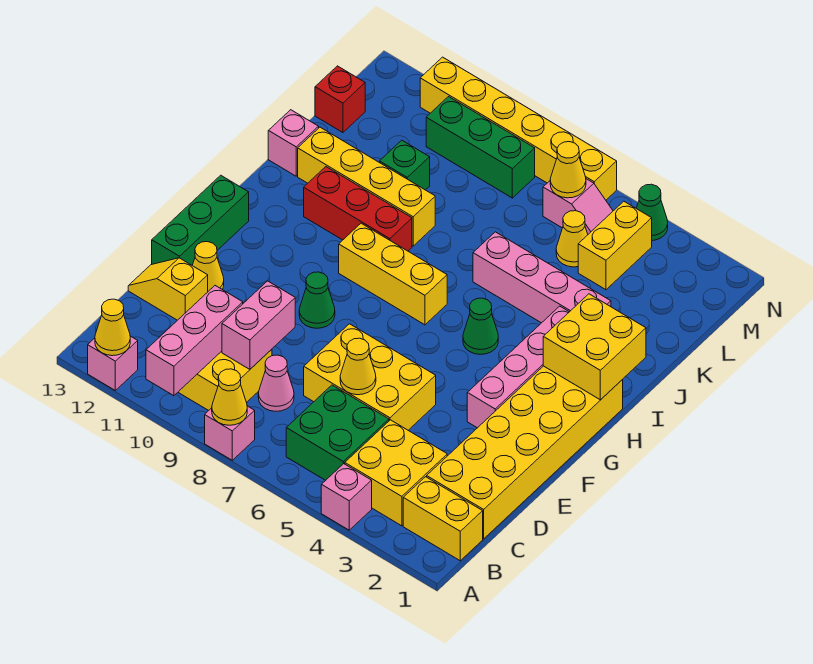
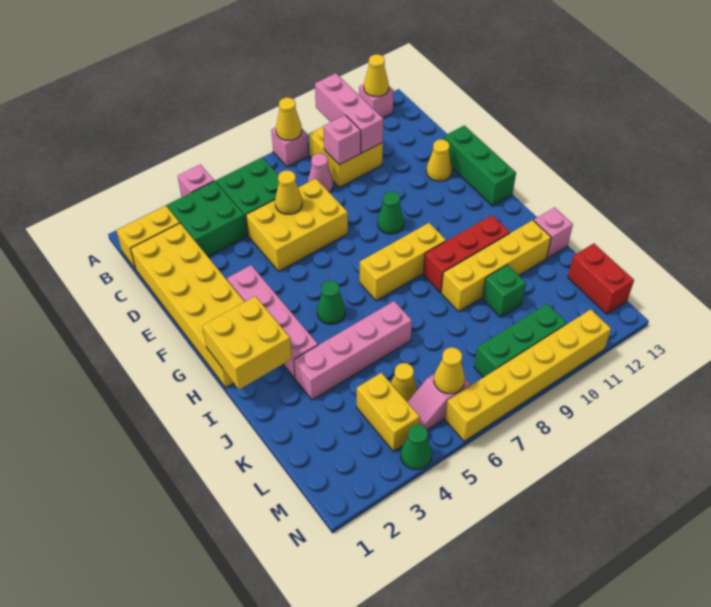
yellow 2x2 brick [345,420,447,526] -> green 2x2 brick [167,181,247,257]
pink 1x2 brick [222,281,295,369] -> pink 1x1 brick [323,115,361,165]
yellow 1x2 slope [128,258,208,320] -> none
red 1x1 brick [315,66,365,133] -> red 1x2 brick [568,243,634,314]

